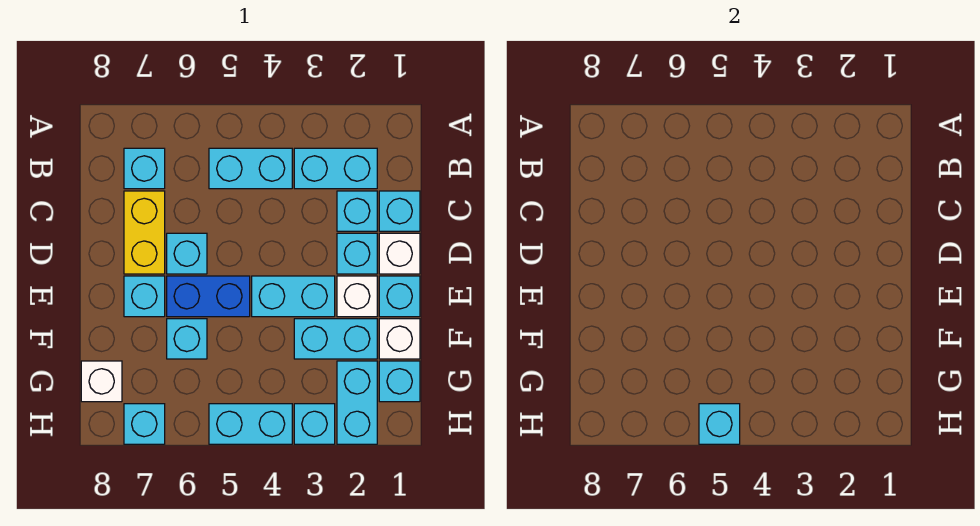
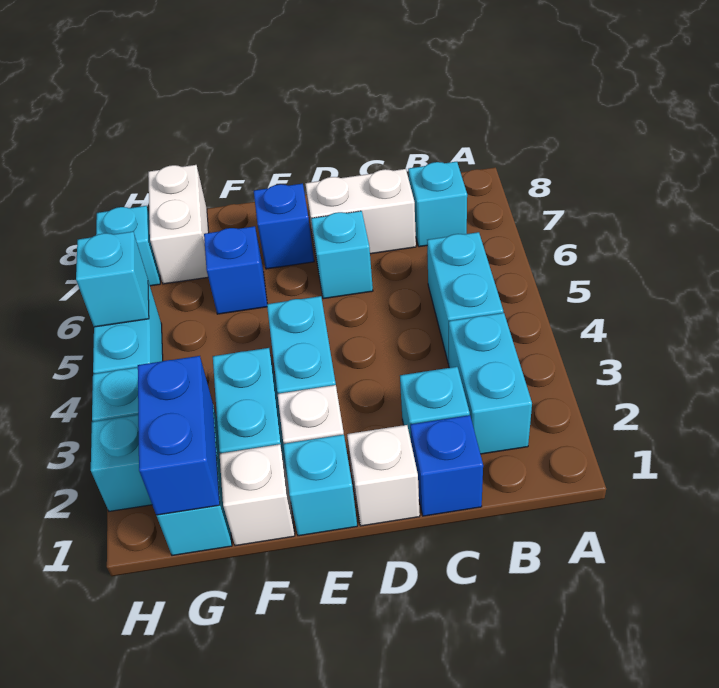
cyan 1x1 brick [379,191,420,231] -> blue 1x1 brick [410,415,483,516]
yellow 1x2 brick [124,191,165,274] -> white 1x2 brick [305,169,416,254]
cyan 1x1 brick [337,233,377,274] -> none
blue 1x2 brick [167,276,250,317] -> blue 1x2 brick moved to [138,356,220,515]
cyan 1x1 brick [124,276,165,317] -> blue 1x1 brick [254,183,314,269]
cyan 1x1 brick [167,319,207,359] -> blue 1x1 brick [204,226,267,314]
white 1x1 brick [81,361,122,402] -> white 1x2 brick [148,165,209,284]

